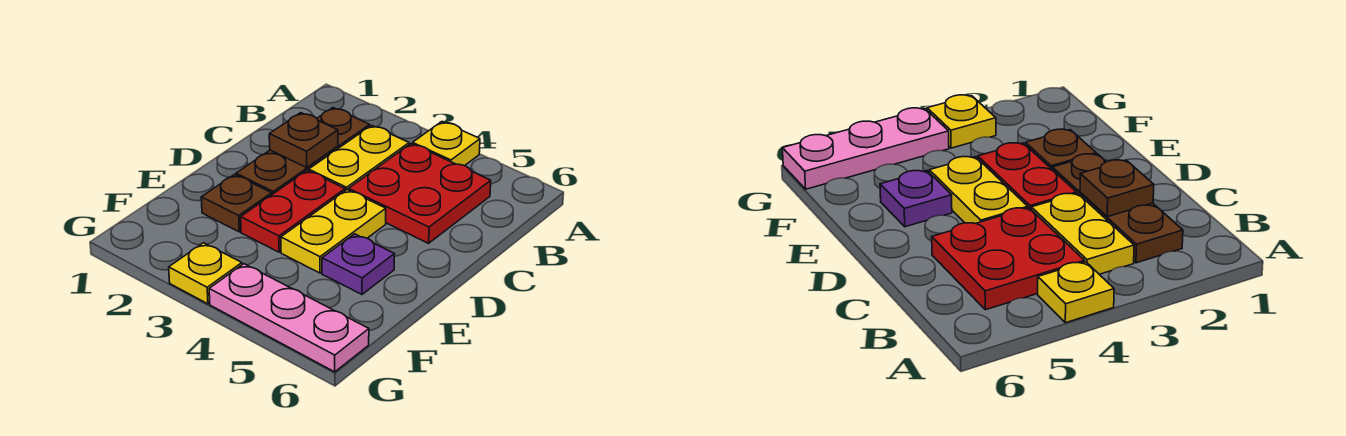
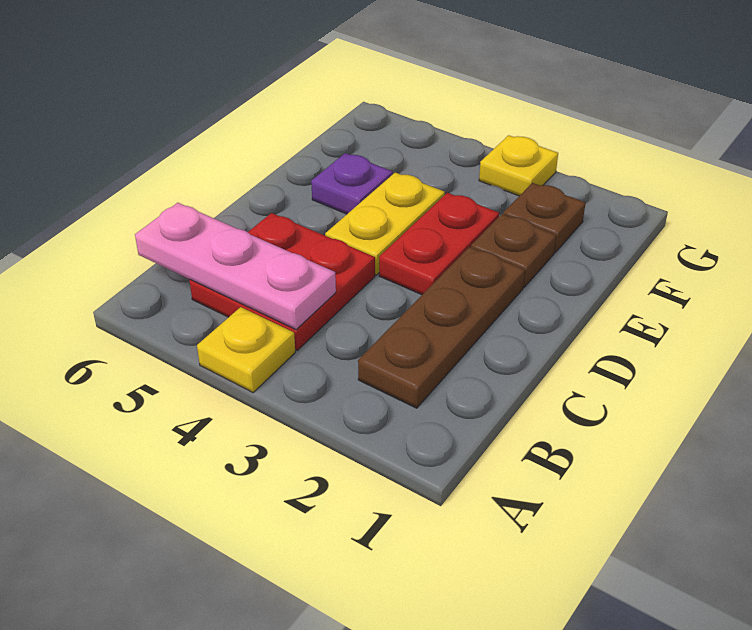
yellow 1x2 plate [309,125,409,191] -> none
brown 1x1 plate [269,113,338,167] -> brown 1x1 plate moved to [503,183,586,253]
pink 1x3 plate [209,264,369,372] -> pink 1x3 plate moved to [135,203,336,330]

